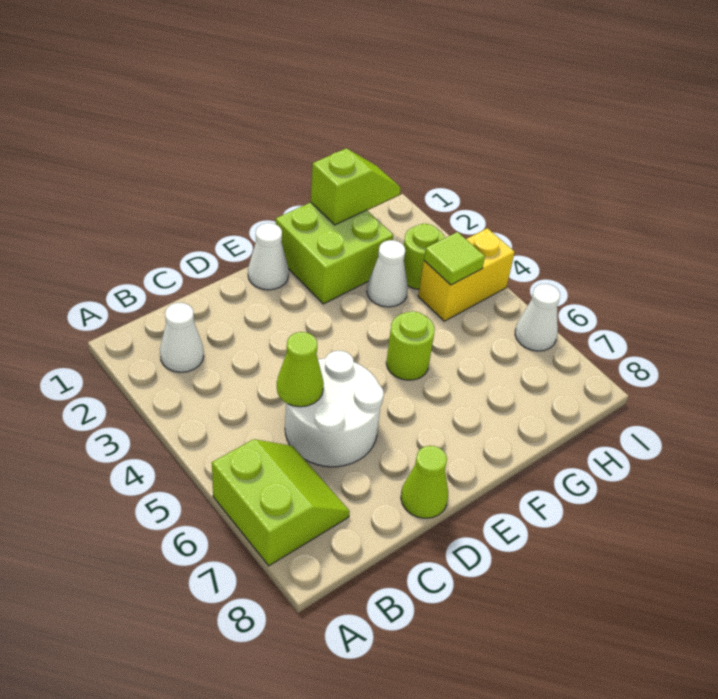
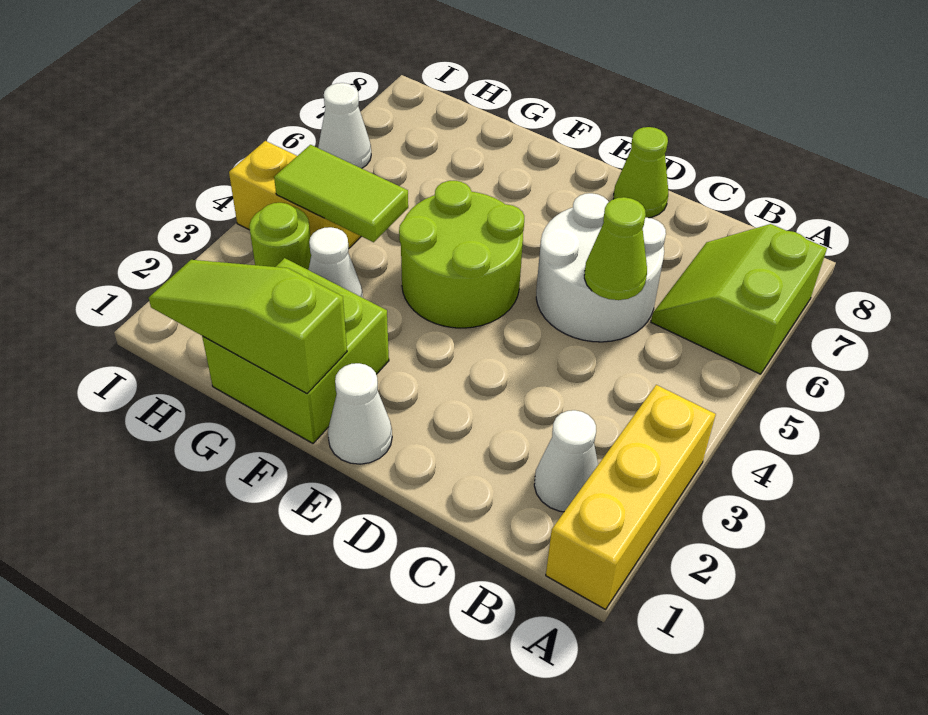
none -> yellow 1x3 brick [546,385,716,609]
lime 1x1 round brick [386,311,435,380] -> lime 2x2 round brick [399,181,524,328]
lime 1x2 slope [311,148,401,225] -> lime 1x3 slope [149,260,347,393]
lime 1x1 tile [424,232,485,285] -> lime 1x2 tile [274,145,408,242]

